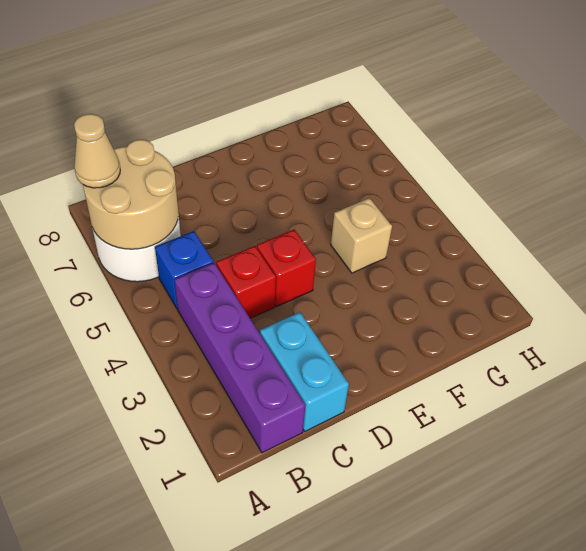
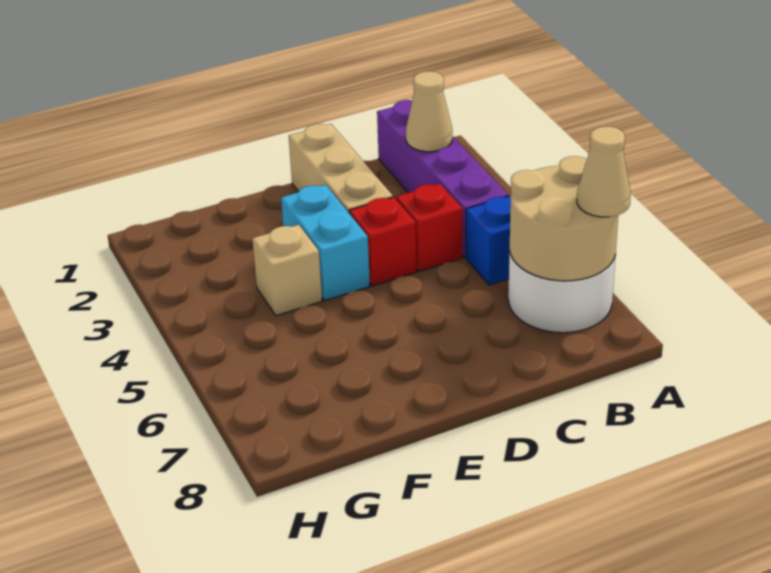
none -> tan 1x1 cone [406,71,452,152]
cyan 1x2 brick [260,312,349,431] -> cyan 1x2 brick moved to [281,185,370,301]
none -> tan 1x3 brick [289,124,393,213]

